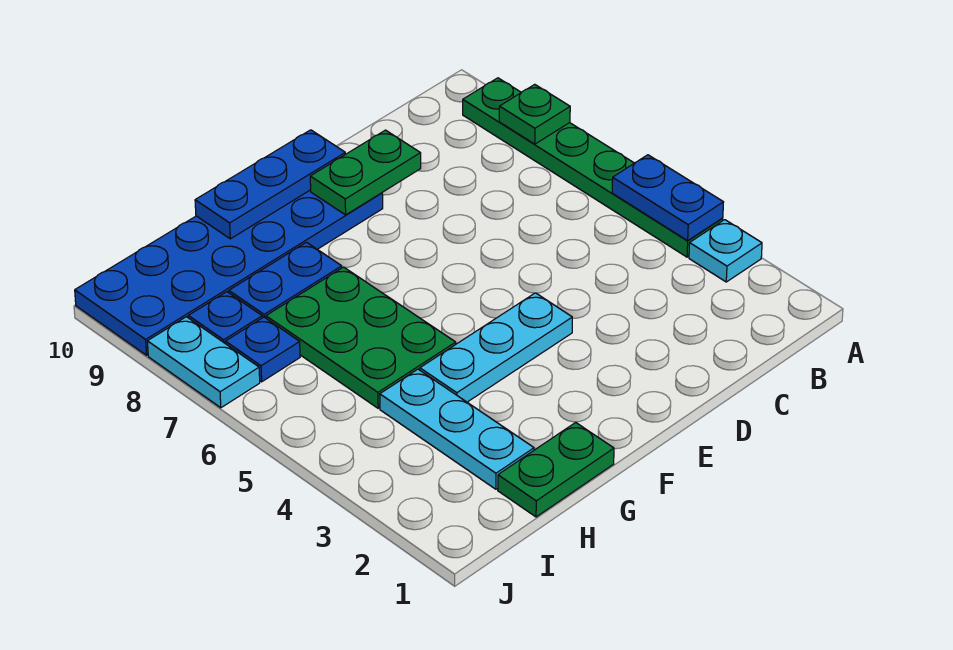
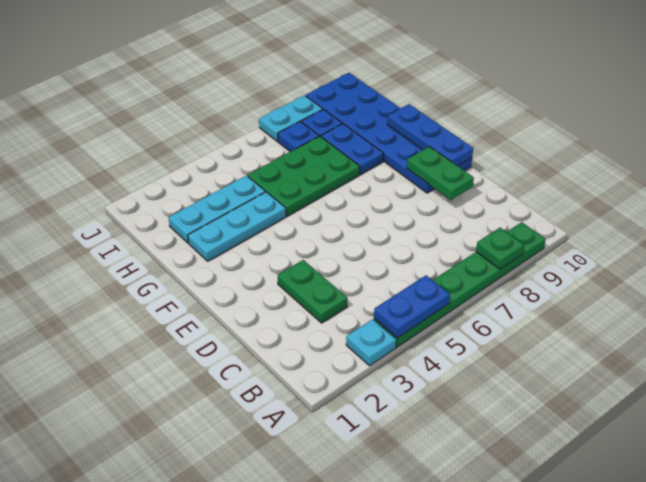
cyan 1x3 plate [420,293,572,402] -> cyan 1x3 plate turned to [188,192,286,261]
green 1x2 plate [498,422,614,517] -> green 1x2 plate moved to [278,260,348,323]

